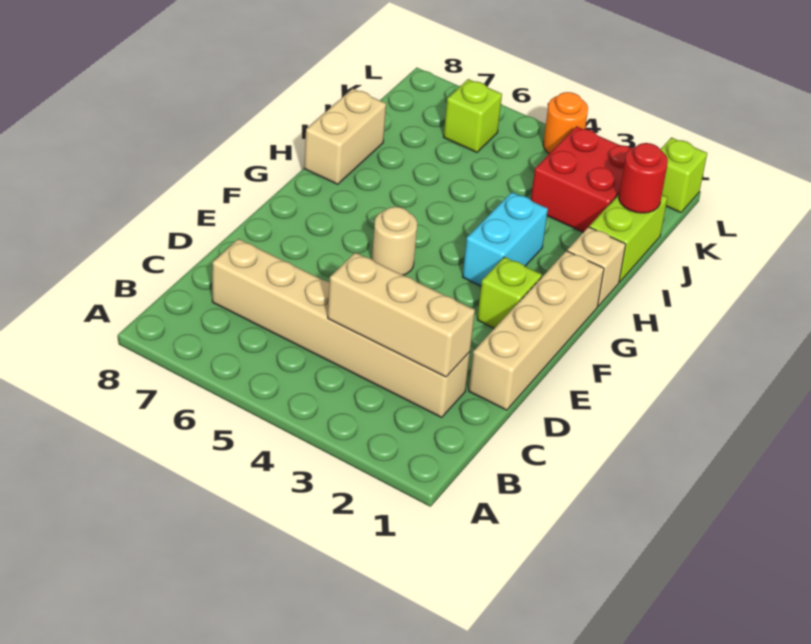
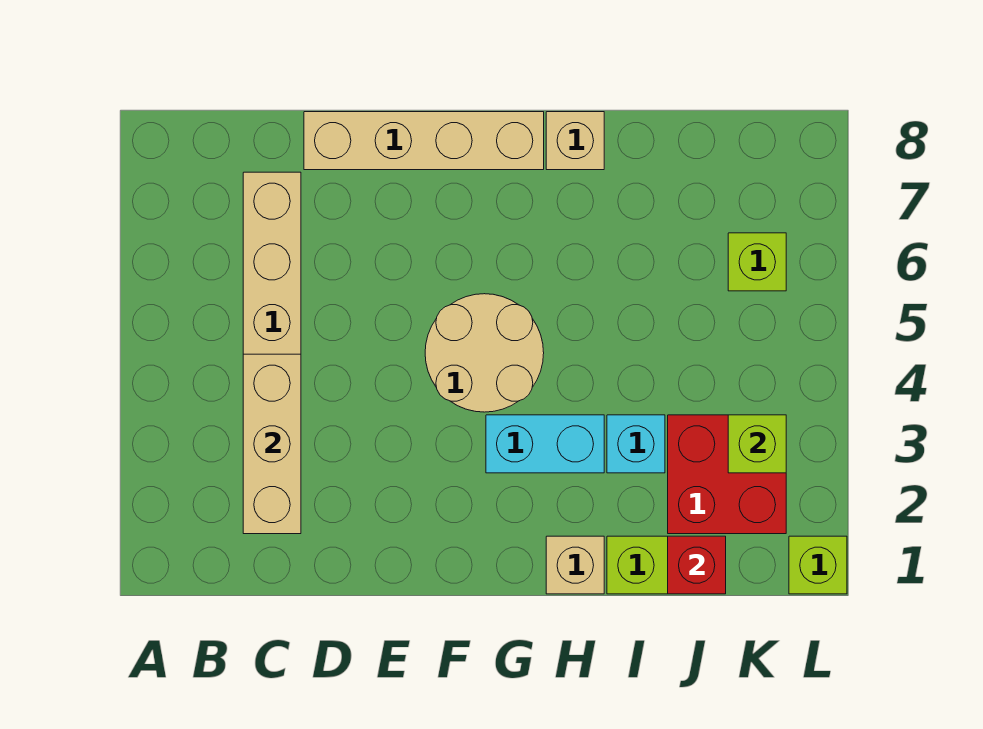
tan 1x4 brick [469,251,604,410] -> tan 1x4 brick moved to [304,112,544,170]
lime 1x1 brick [477,257,542,328] -> lime 1x1 brick moved to [728,415,786,473]
tan 1x1 round brick [372,207,417,275] -> tan 2x2 round brick [425,294,544,412]
tan 1x2 brick [304,89,386,184] -> tan 1x1 brick [546,112,604,170]
none -> cyan 1x1 brick [607,415,665,473]
red 1x1 round brick [619,143,668,213] -> red 1x1 brick [668,536,726,594]
orange 1x1 round brick [543,92,588,154] -> none

